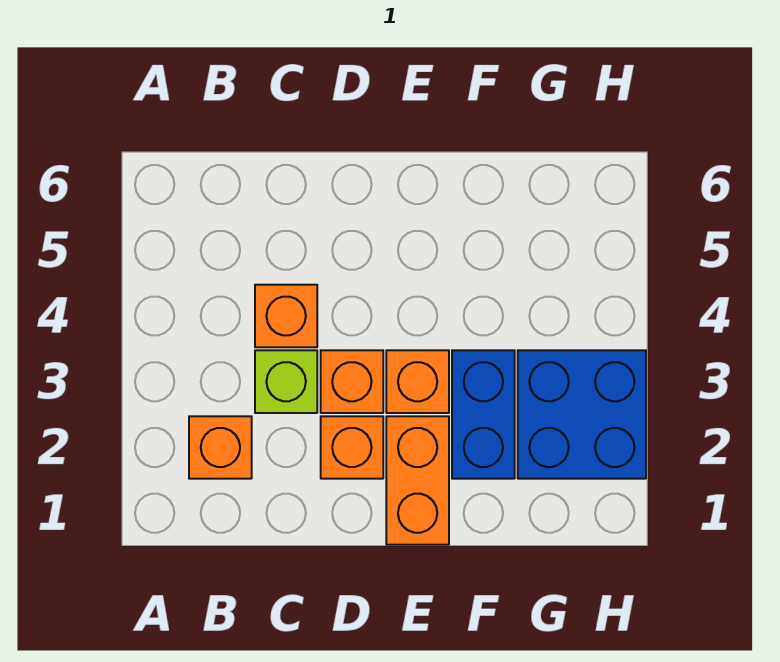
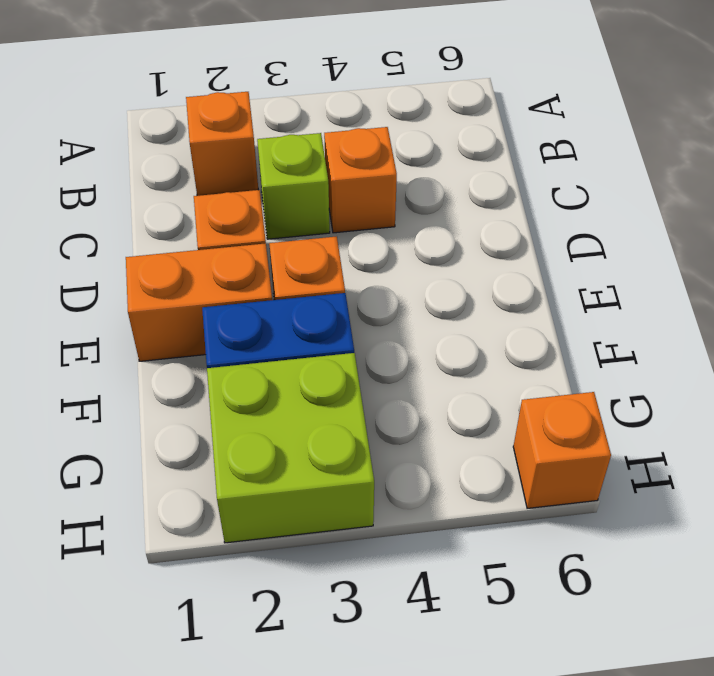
orange 1x1 brick [321,350,383,413] -> orange 1x1 brick moved to [513,392,611,508]
blue 2x2 brick [518,350,646,479] -> lime 2x2 brick [207,353,374,543]

